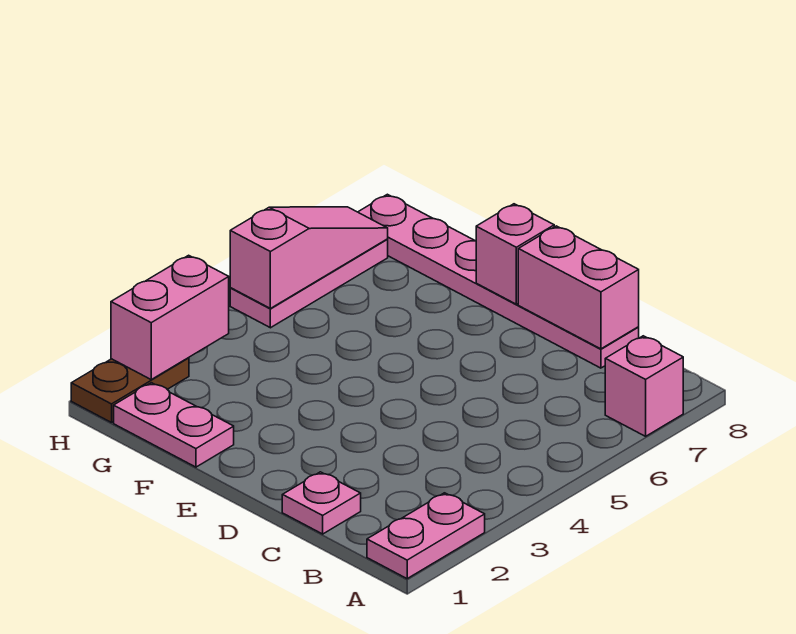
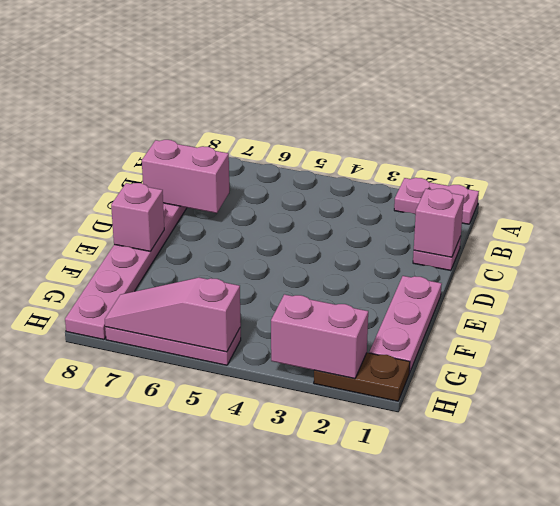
pink 1x1 brick [605,336,683,436] -> pink 1x1 brick moved to [414,189,464,257]
pink 1x2 brick [518,226,639,349] -> pink 1x2 brick turned to [142,140,229,213]
pink 1x2 plate [114,383,234,467] -> pink 1x3 plate [369,276,442,373]

